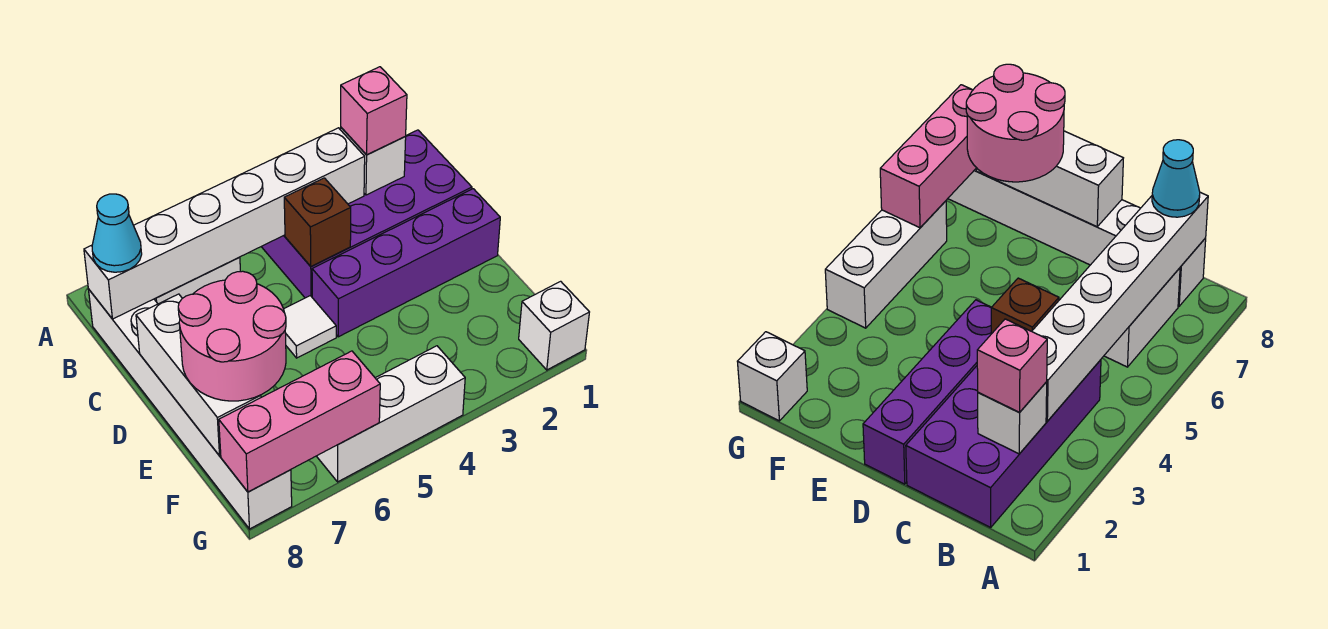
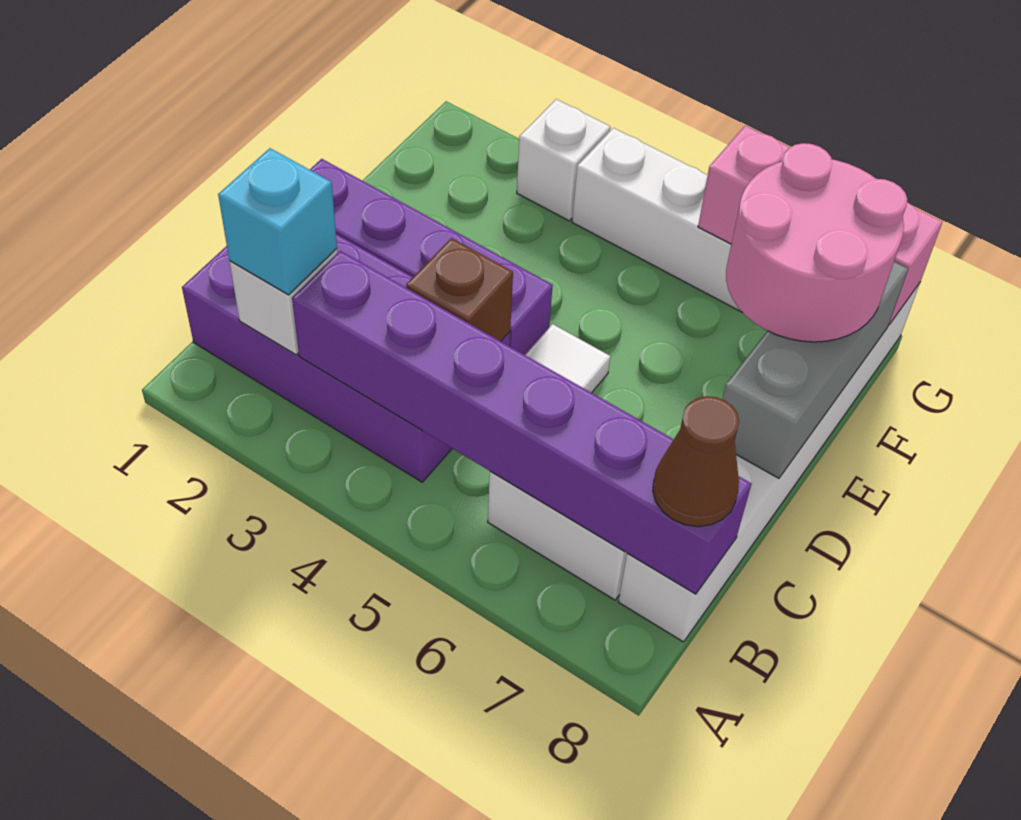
pink 1x1 brick [341,67,407,155] -> cyan 1x1 brick [218,148,337,295]
white 1x6 brick [84,128,365,319] -> purple 1x6 brick [292,251,751,594]
cyan 1x1 cone [92,194,142,272] -> brown 1x1 cone [653,396,739,527]
white 1x3 brick [136,294,261,456] -> grey 1x3 brick [722,262,908,478]
white 1x1 brick [519,281,589,370] -> white 1x1 brick moved to [517,99,610,221]

